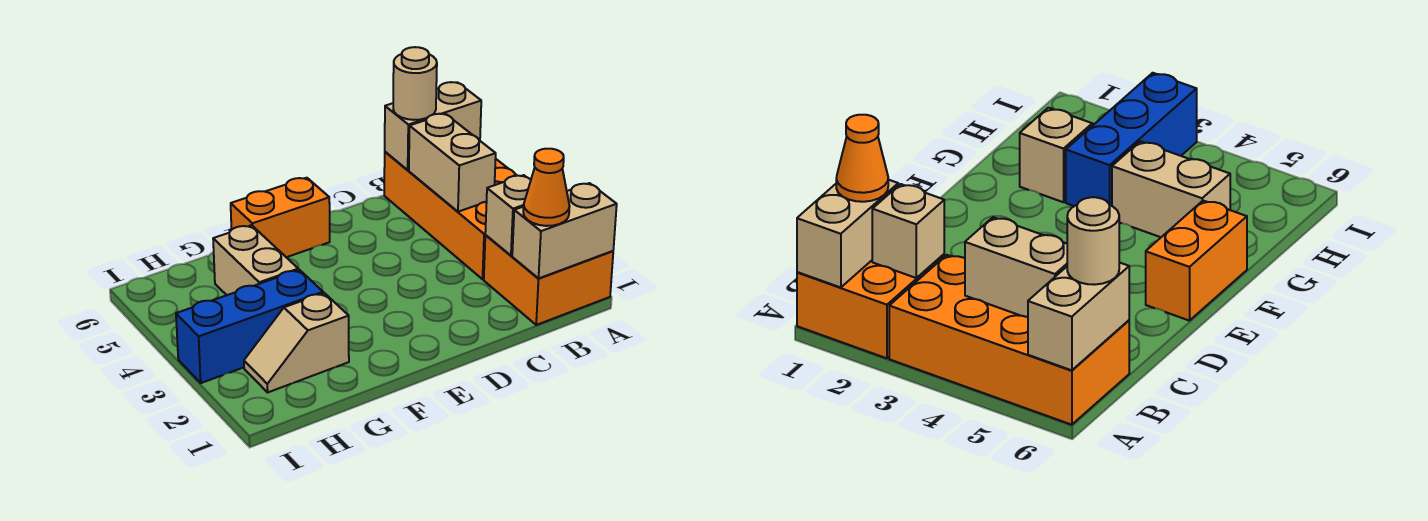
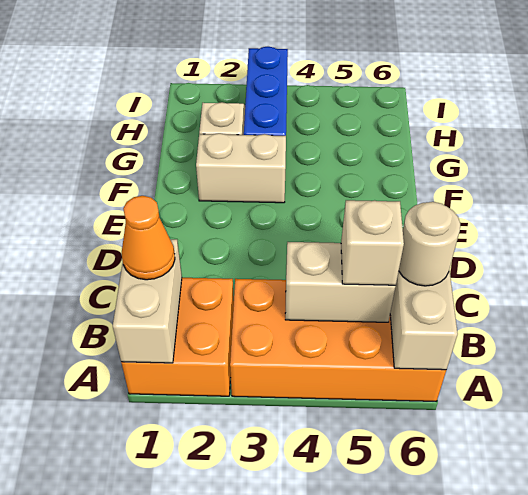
tan 1x1 brick [485,175,531,256] -> tan 1x1 brick moved to [341,200,404,285]
orange 1x2 brick [231,178,330,257] -> none
tan 1x2 brick [213,225,298,295] -> tan 1x2 brick moved to [196,133,286,203]

